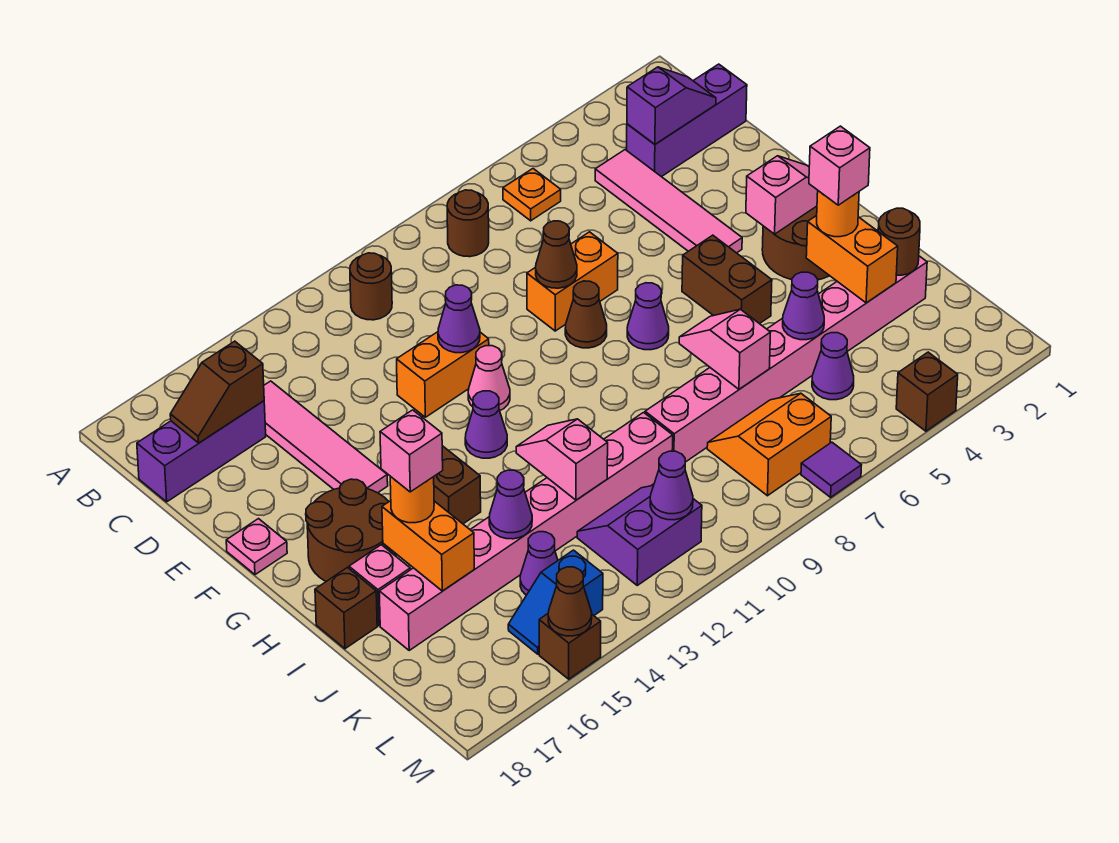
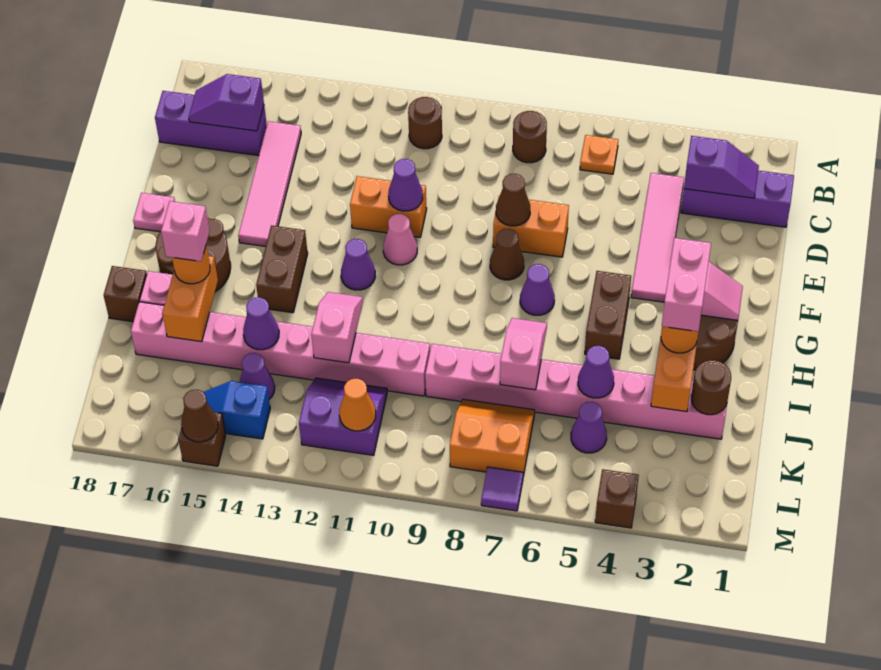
brown 1x2 slope [170,341,264,443] -> purple 1x2 slope [189,74,264,131]
pink 1x1 brick [809,126,870,205] -> pink 1x2 brick [662,238,711,332]
purple 1x1 cone [650,451,693,520] -> orange 1x1 cone [339,378,376,431]

